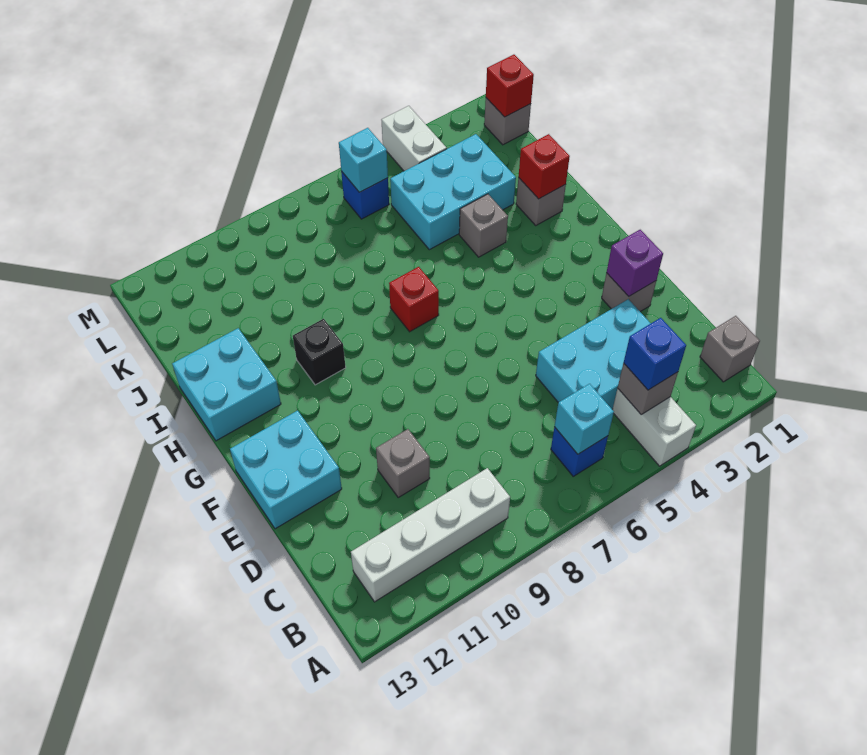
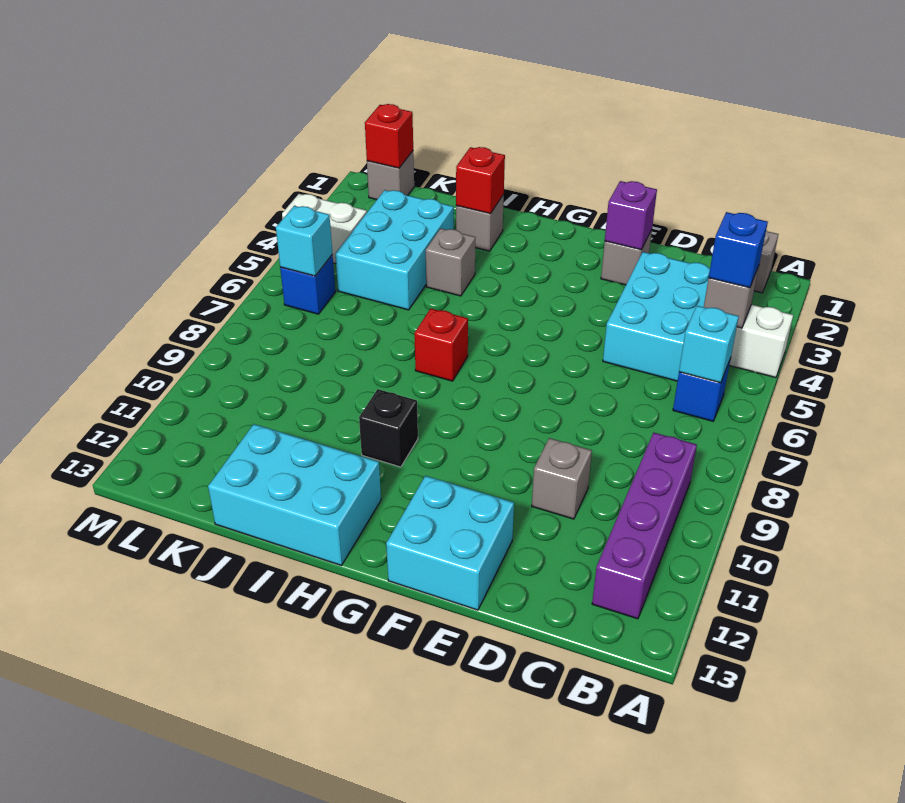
white 1x4 brick [351,468,510,602] -> purple 1x4 brick [592,433,697,619]
cyan 2x2 brick [172,328,281,441] -> cyan 2x3 brick [208,424,381,566]

